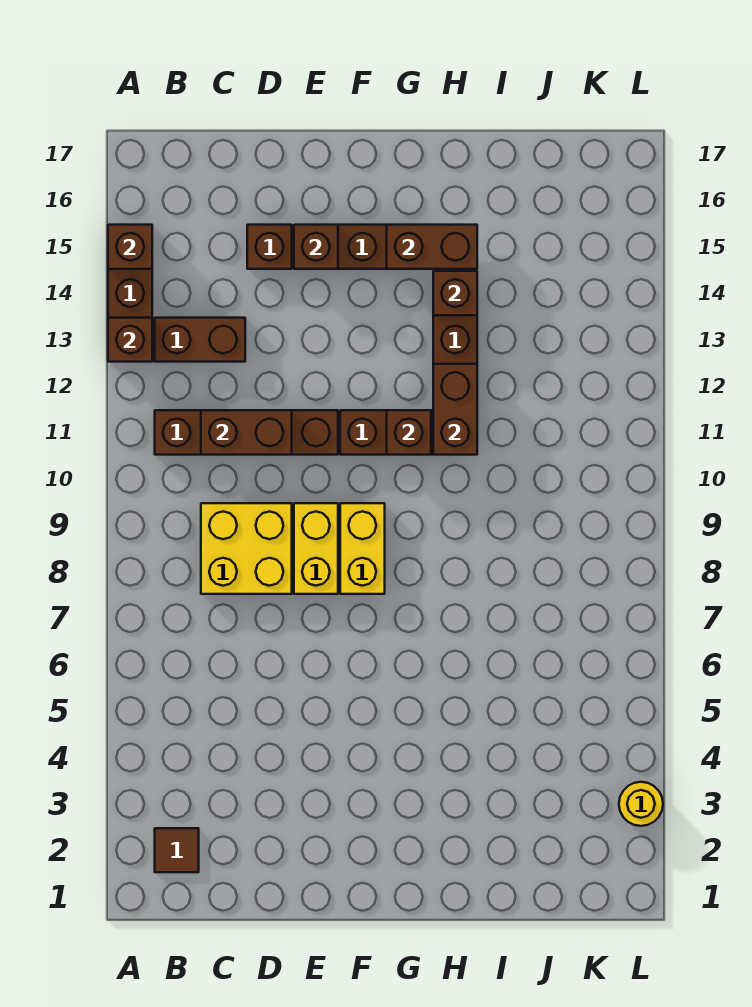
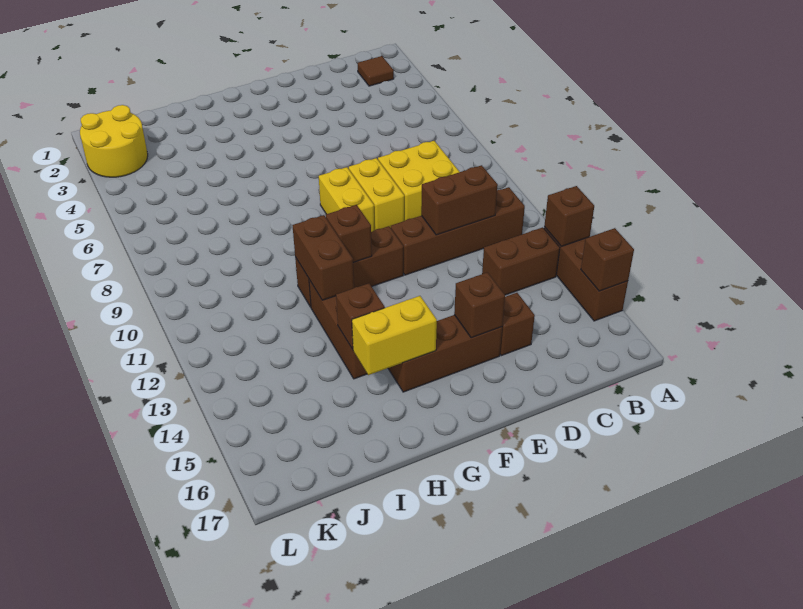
brown 1x2 brick [387,225,477,269] -> yellow 1x2 brick [352,296,437,375]
yellow 1x1 round brick [619,782,663,826] -> yellow 2x2 round brick [80,105,148,177]

